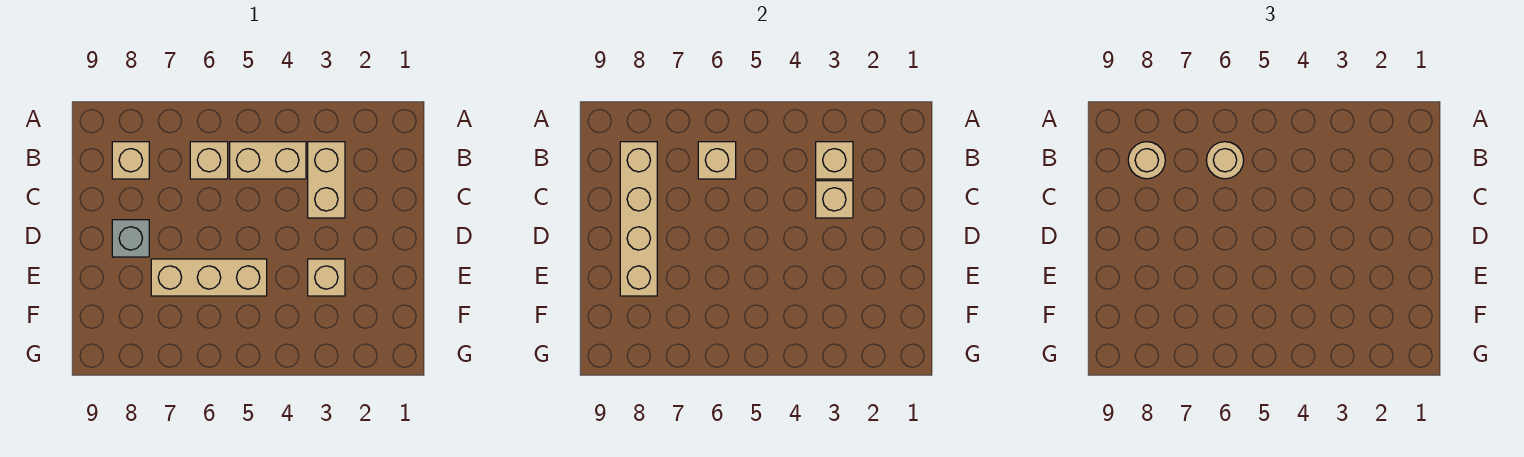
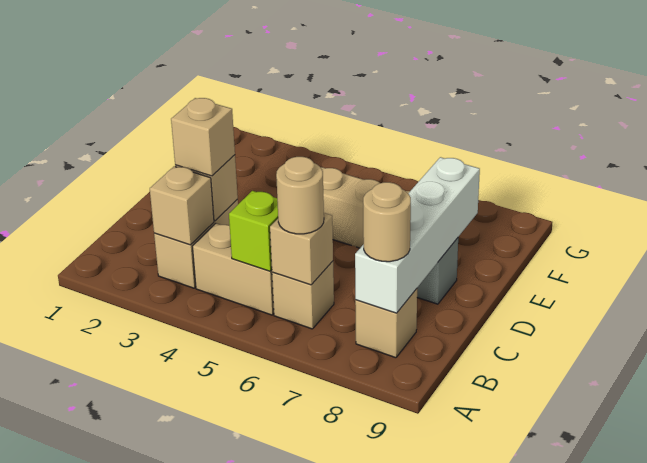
none -> lime 1x1 brick [229,191,278,271]
tan 1x4 brick [620,142,657,296] -> white 1x4 brick [355,157,480,313]
tan 1x1 brick [308,259,345,296] -> tan 1x1 brick moved to [171,98,235,176]

